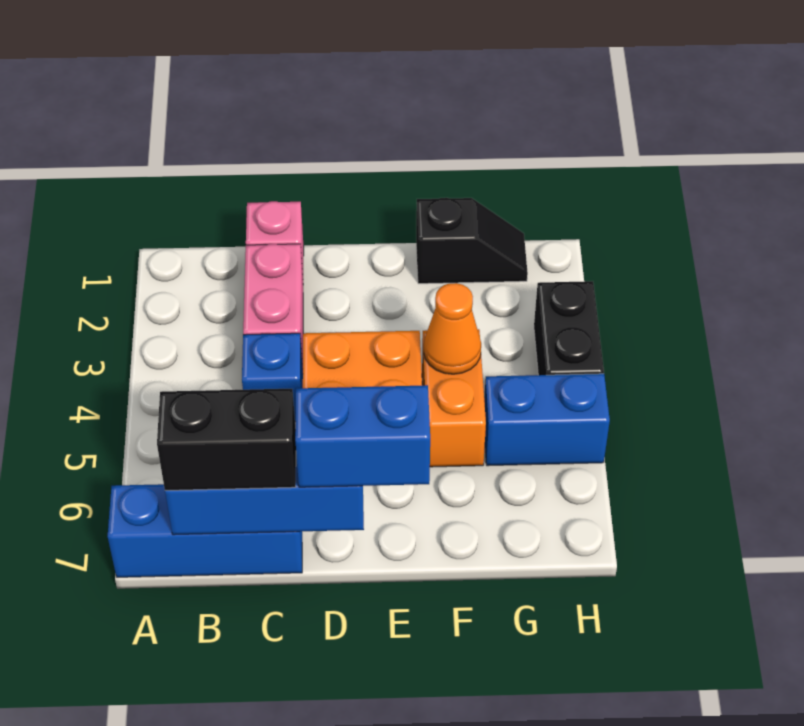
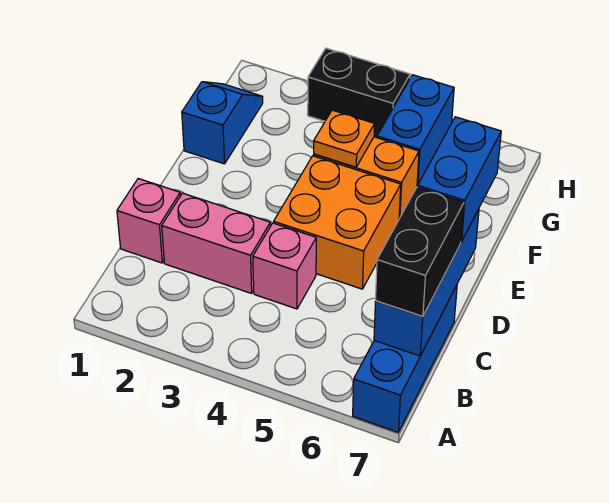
blue 1x1 brick [242,333,303,422] -> pink 1x1 brick [253,223,316,309]
black 1x2 slope [416,198,528,284] -> blue 1x2 slope [182,82,263,164]
orange 1x1 cone [424,283,481,374] -> orange 1x1 plate [314,110,375,167]

